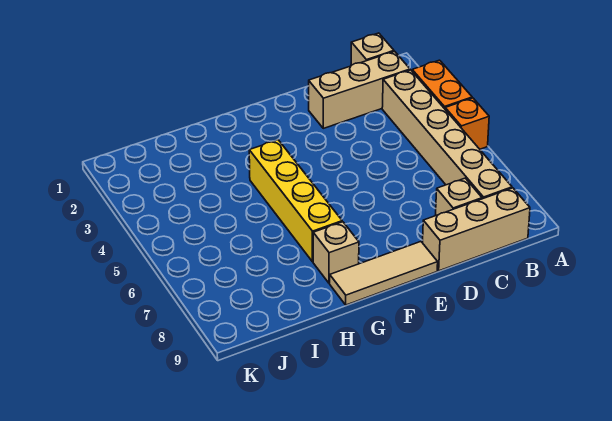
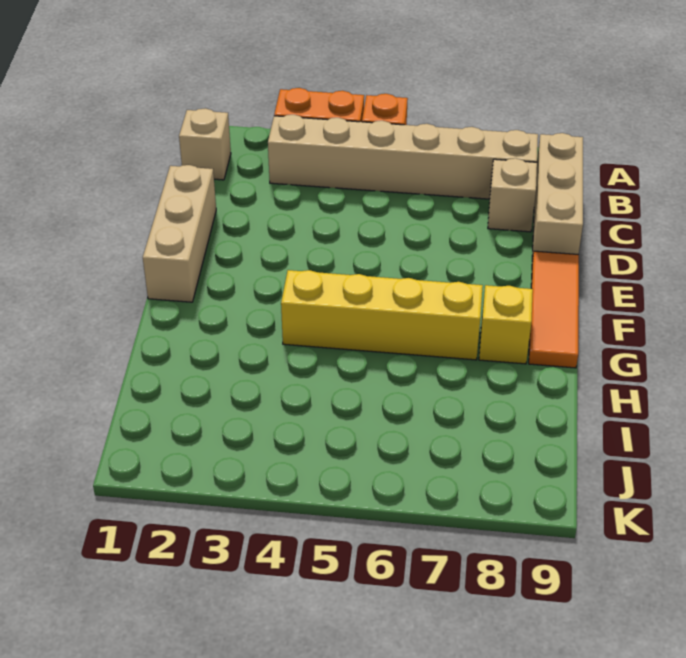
tan 1x3 brick [309,51,410,128] -> tan 1x3 brick moved to [143,165,216,302]
tan 1x3 tile [330,242,438,305] -> orange 1x3 tile [529,251,579,368]
tan 1x1 brick [313,222,359,283] -> yellow 1x1 brick [479,285,533,364]

